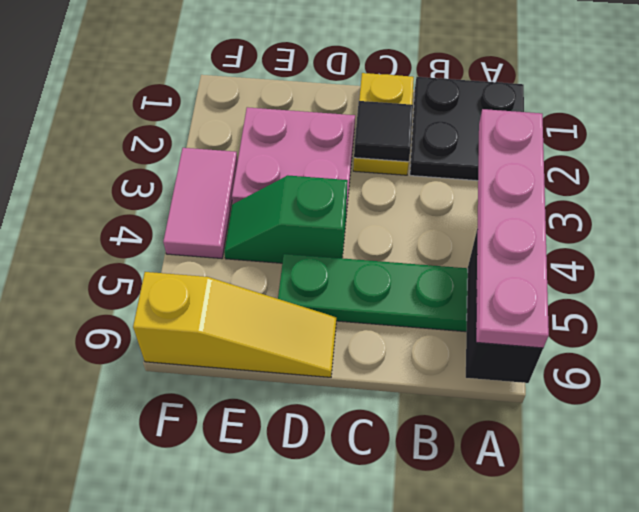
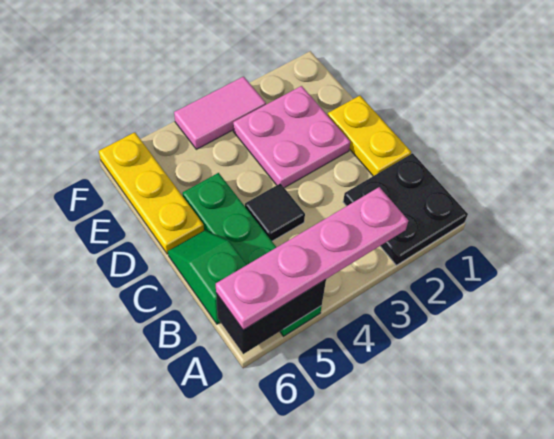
yellow 1x2 plate [353,73,414,175] -> yellow 1x2 plate turned to [328,96,411,176]
black 1x1 tile [354,101,413,162] -> black 1x1 tile moved to [245,183,305,241]
green 1x2 slope [224,176,348,263] -> green 1x2 slope moved to [168,230,247,324]
yellow 1x3 slope [133,272,336,377] -> yellow 1x3 plate [99,132,204,254]

